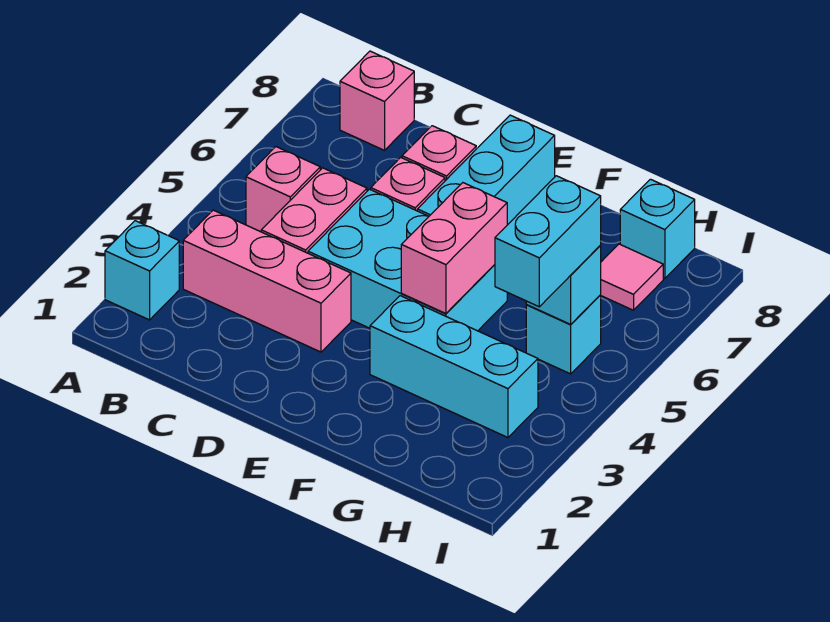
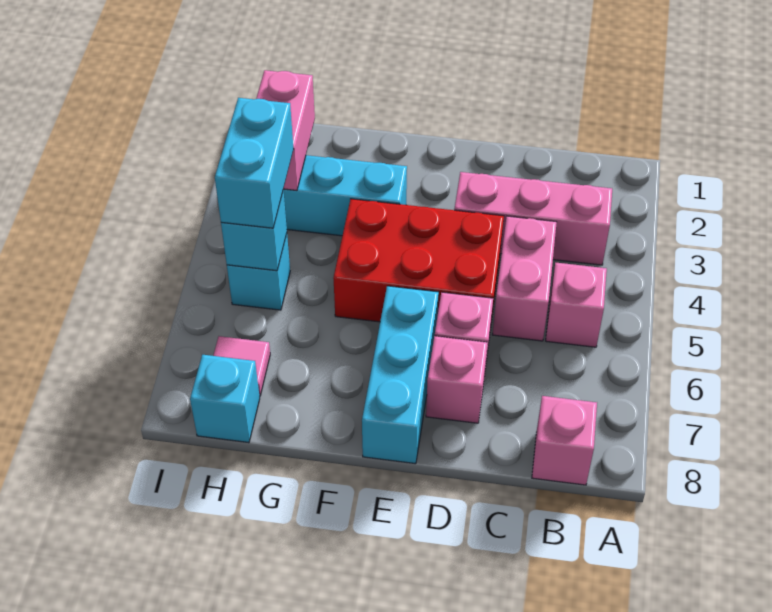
cyan 1x1 brick [105,221,179,320] -> none
cyan 2x3 brick [308,189,507,331] -> red 2x3 brick [333,199,504,330]
pink 1x2 brick [401,183,507,314] -> pink 1x2 brick moved to [256,70,315,190]

